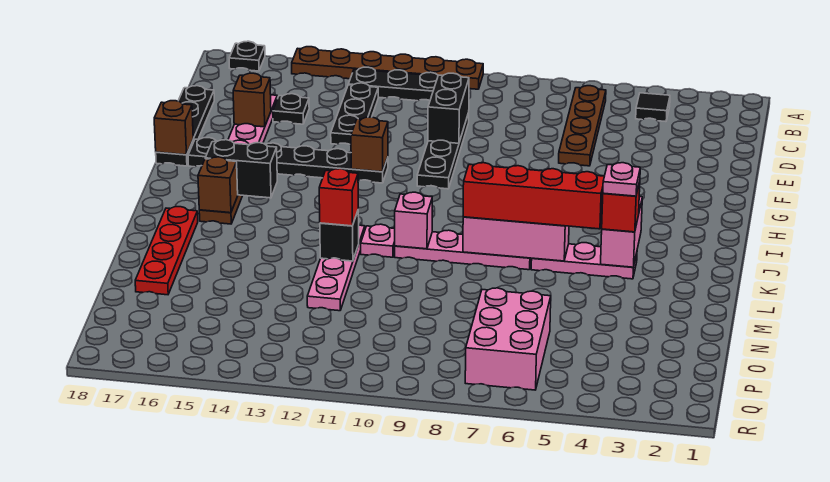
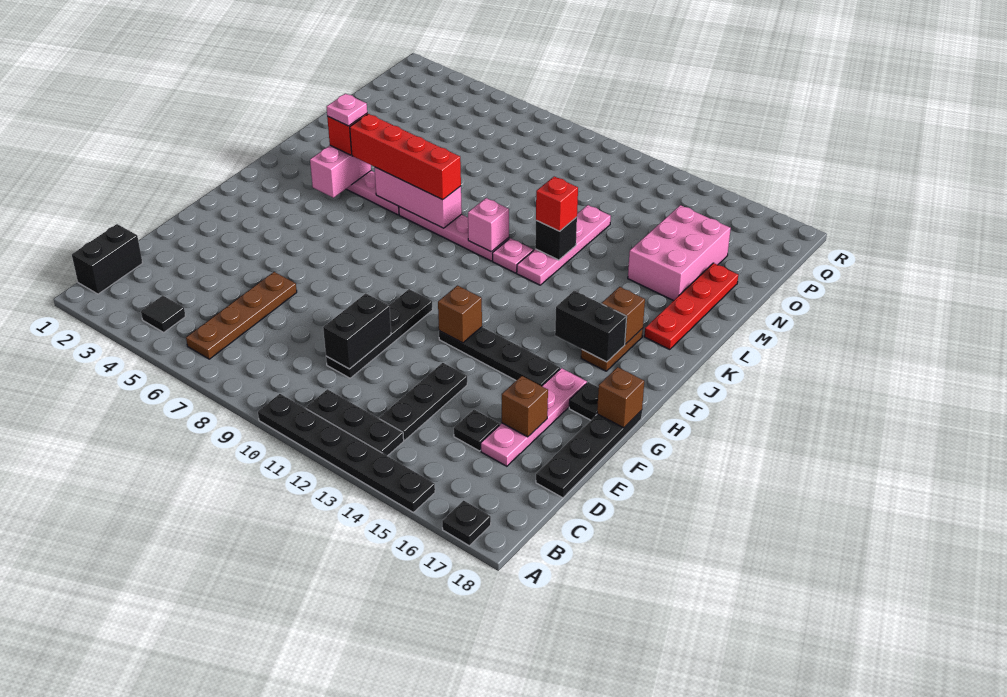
brown 1x6 plate [292,47,483,89] -> black 1x6 plate [258,394,435,512]
none -> black 1x2 brick [72,224,143,294]
pink 2x3 brick [465,288,551,390] -> pink 2x3 brick moved to [628,205,731,301]

